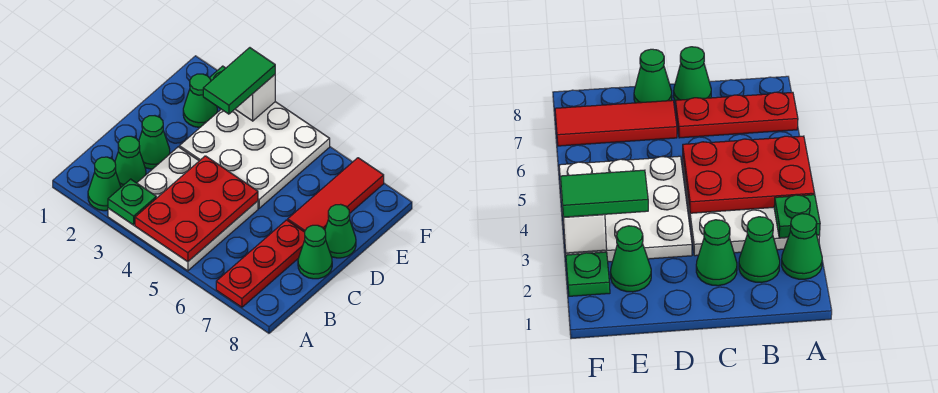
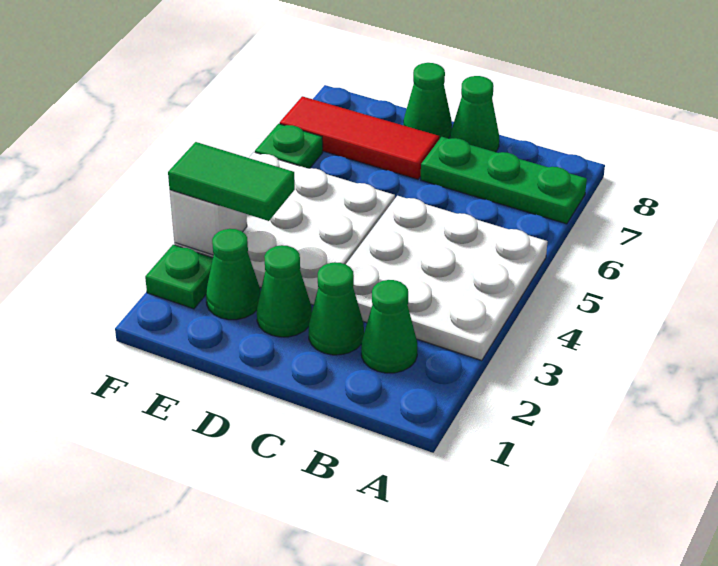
green 1x1 cone [88,157,121,211] -> green 1x1 cone moved to [257,245,312,337]
green 1x1 plate [108,179,156,225] -> green 1x1 plate moved to [255,124,323,169]
red 2x3 plate [135,156,258,262] -> none
red 1x3 plate [216,220,305,307] -> green 1x3 plate [421,137,587,224]

